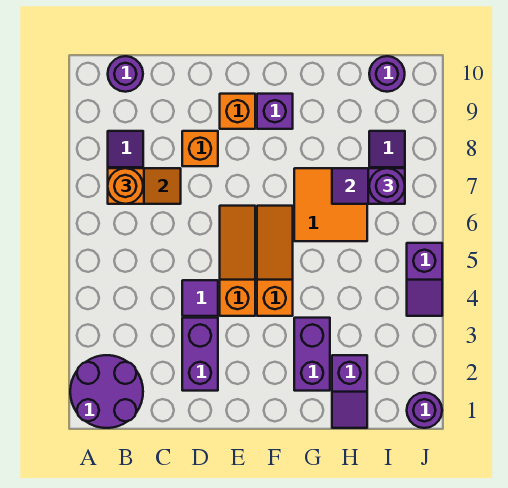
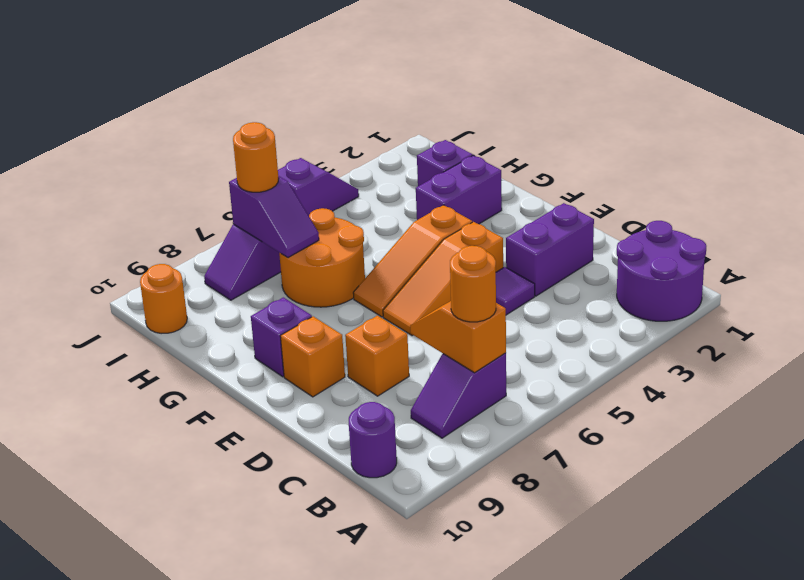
orange 2x2 tile [294,168,367,241] -> orange 2x2 round brick [279,208,365,307]
purple 1x1 round brick [369,168,405,204] -> orange 1x1 round brick [233,122,279,192]
purple 1x1 round brick [369,56,405,92] -> orange 1x1 round brick [140,264,187,334]
purple 1x1 round brick [407,393,442,428] -> none

